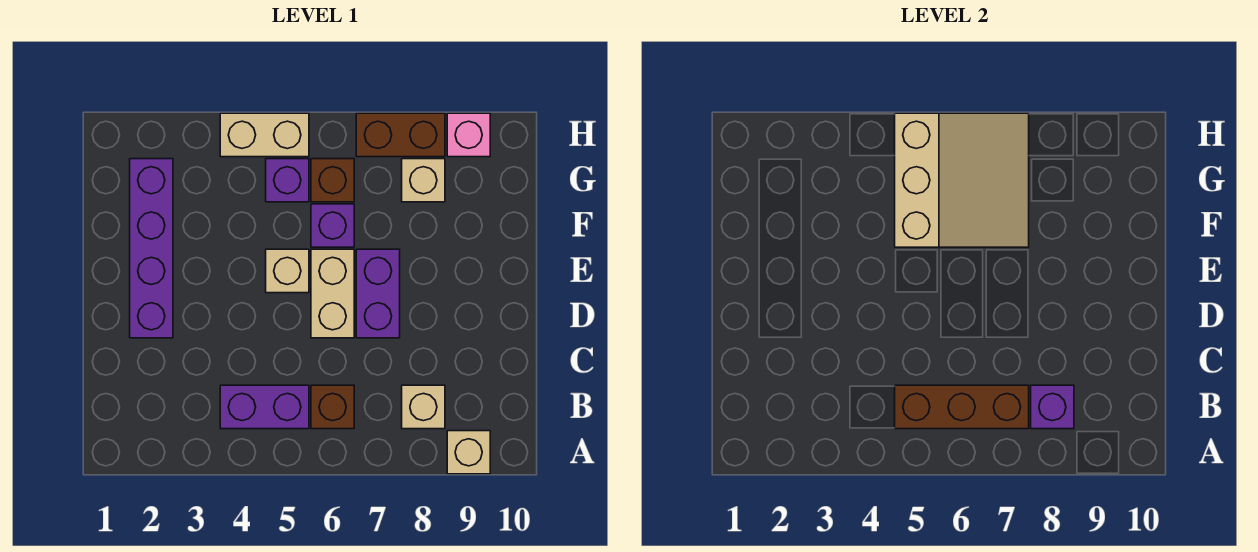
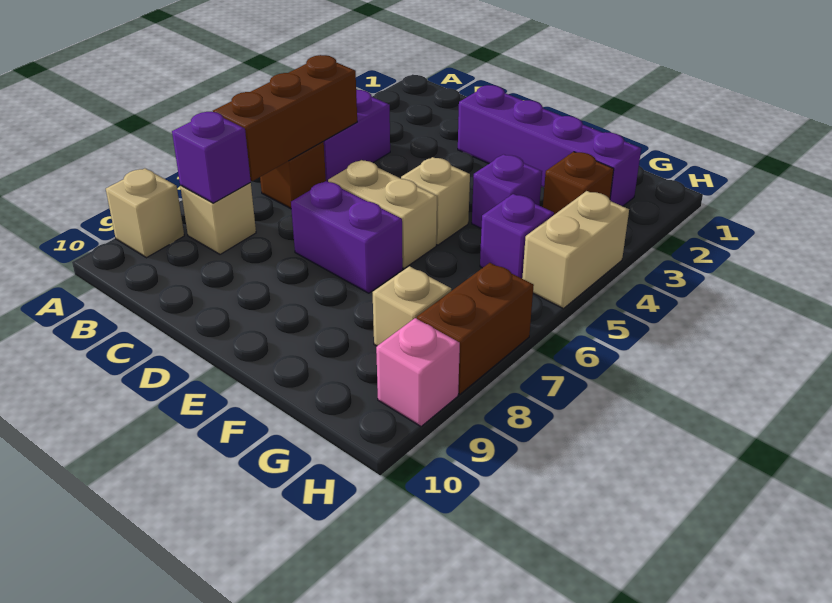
tan 3x3 slope [895,113,1029,247] -> none
purple 1x1 brick [311,204,354,247] -> purple 1x1 brick moved to [472,154,542,228]
brown 1x1 brick [311,159,354,202] -> brown 1x1 brick moved to [543,152,614,215]

